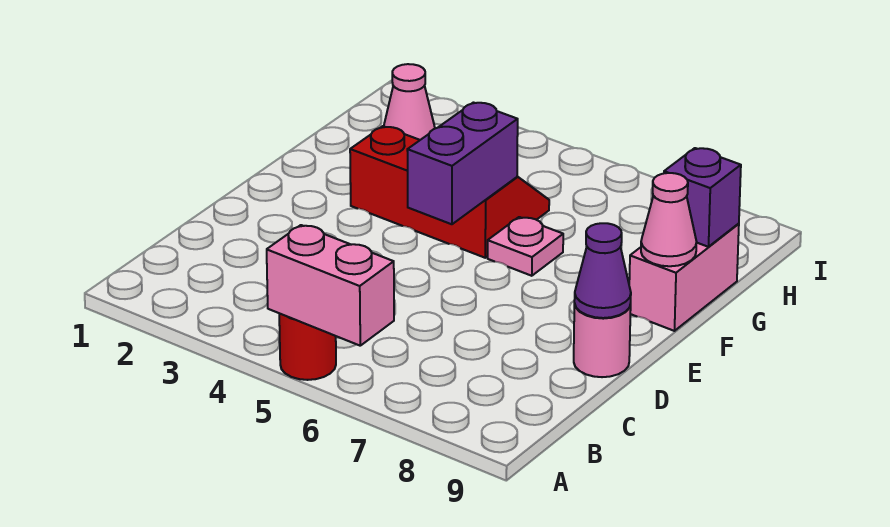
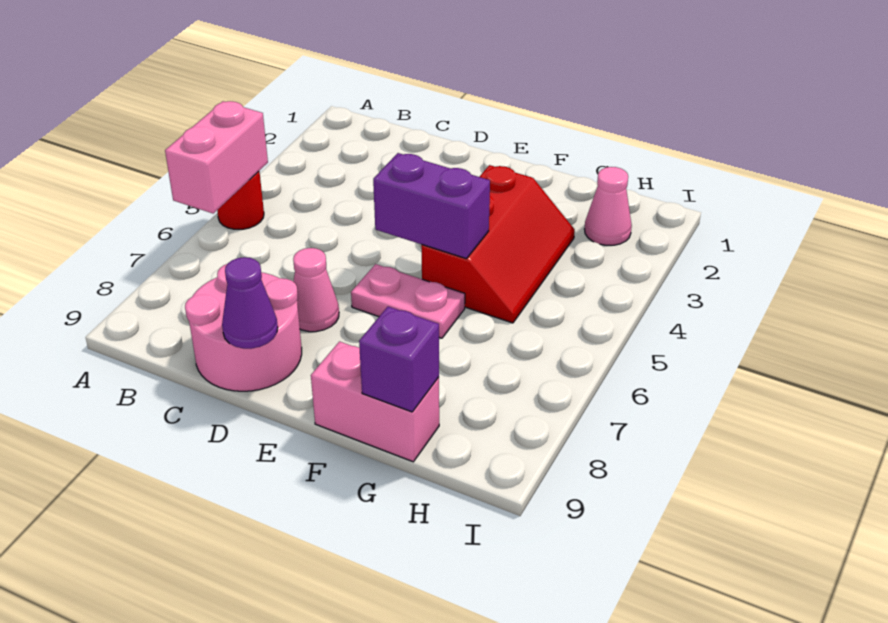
pink 1x1 round brick [574,304,631,377] -> pink 2x2 round brick [185,264,302,391]
pink 1x1 plate [488,217,563,276] -> pink 1x2 plate [351,264,465,338]
pink 1x1 cone [641,173,697,266] -> pink 1x1 cone moved to [293,248,339,332]

